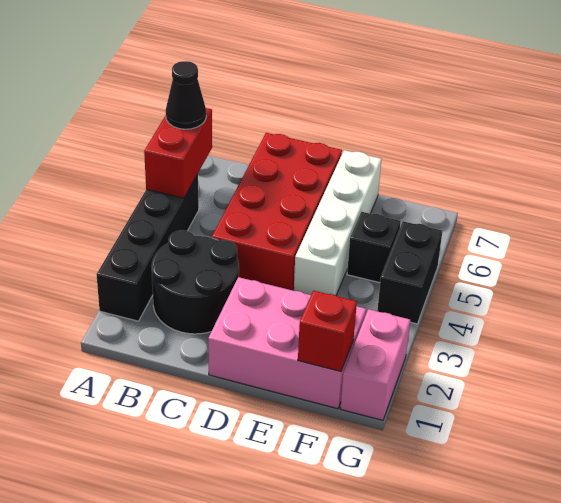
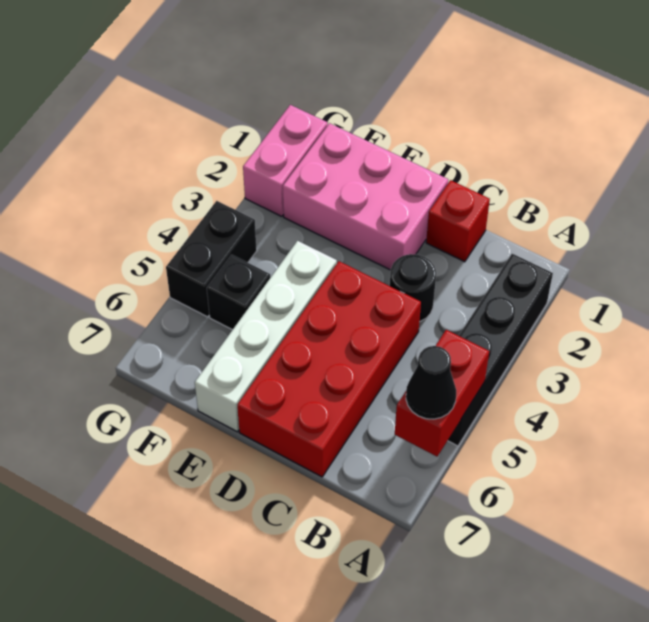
black 2x2 round brick [152,230,239,334] -> black 1x1 round brick [390,254,436,322]
red 1x1 brick [298,291,357,371] -> red 1x1 brick moved to [426,180,490,262]

